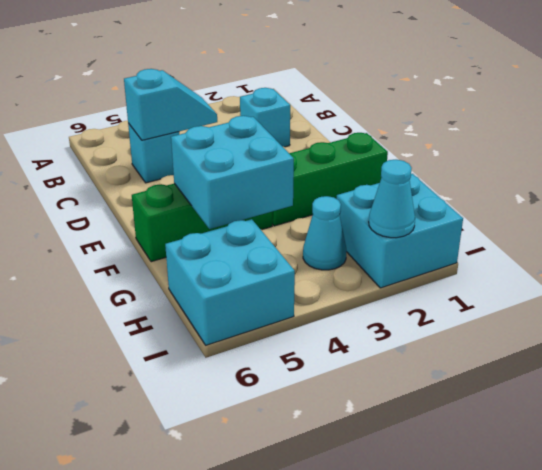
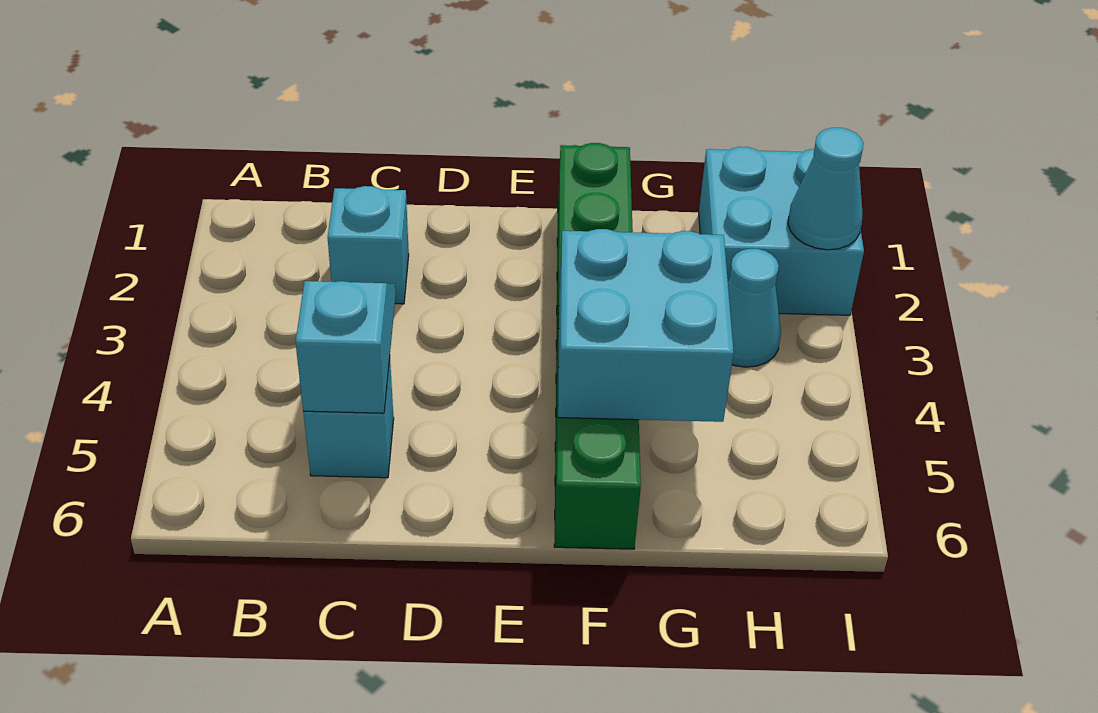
cyan 2x2 brick [165,219,295,345] -> none

